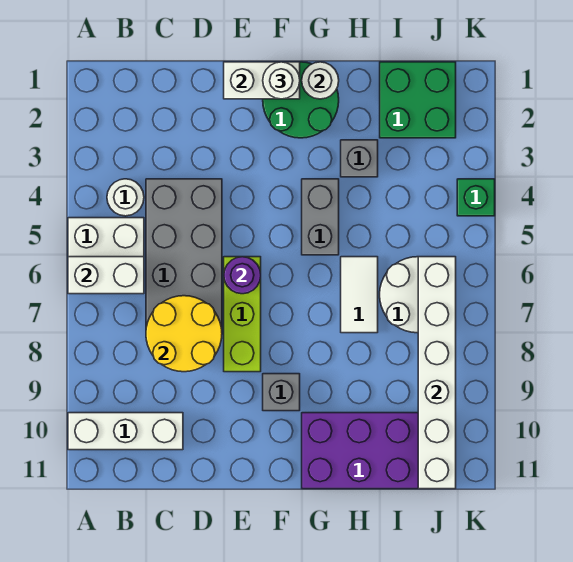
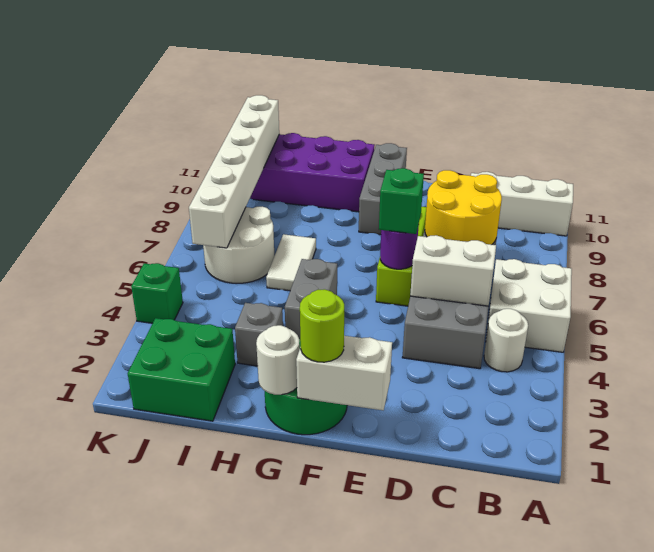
white 1x2 brick [68,257,144,294] -> white 1x2 brick moved to [410,235,496,306]
none -> green 1x1 brick [379,168,424,234]
white 1x1 round brick [263,62,300,99] -> lime 1x1 round brick [300,289,344,362]
grey 1x1 brick [263,374,300,411] -> grey 1x3 brick [359,143,407,235]

